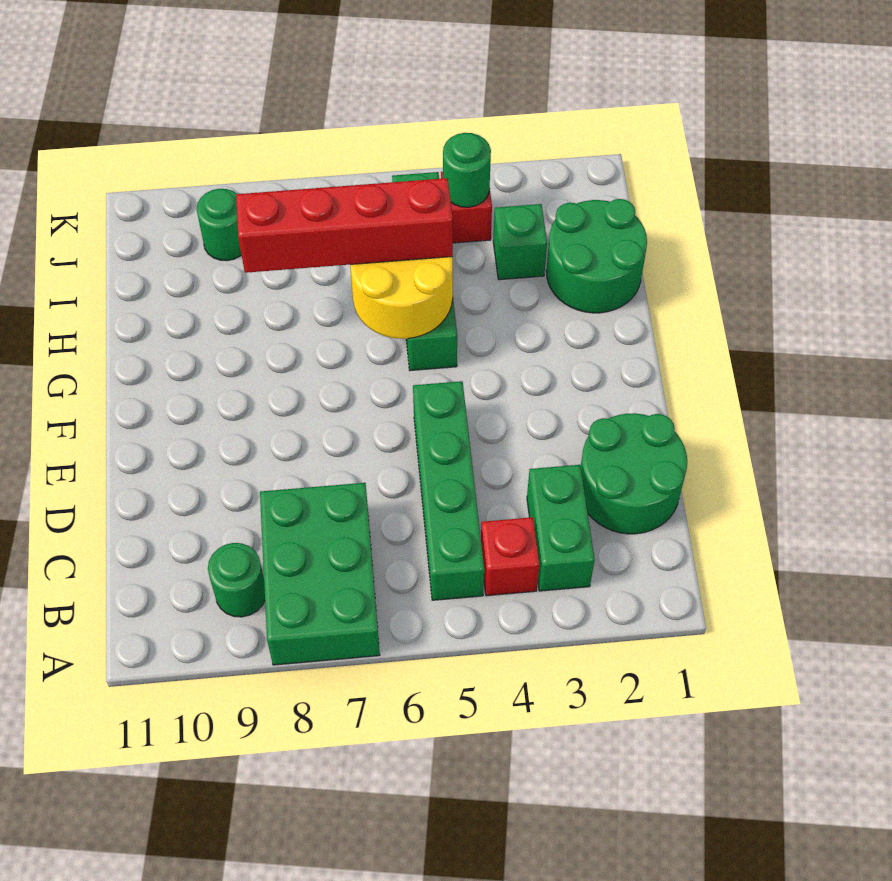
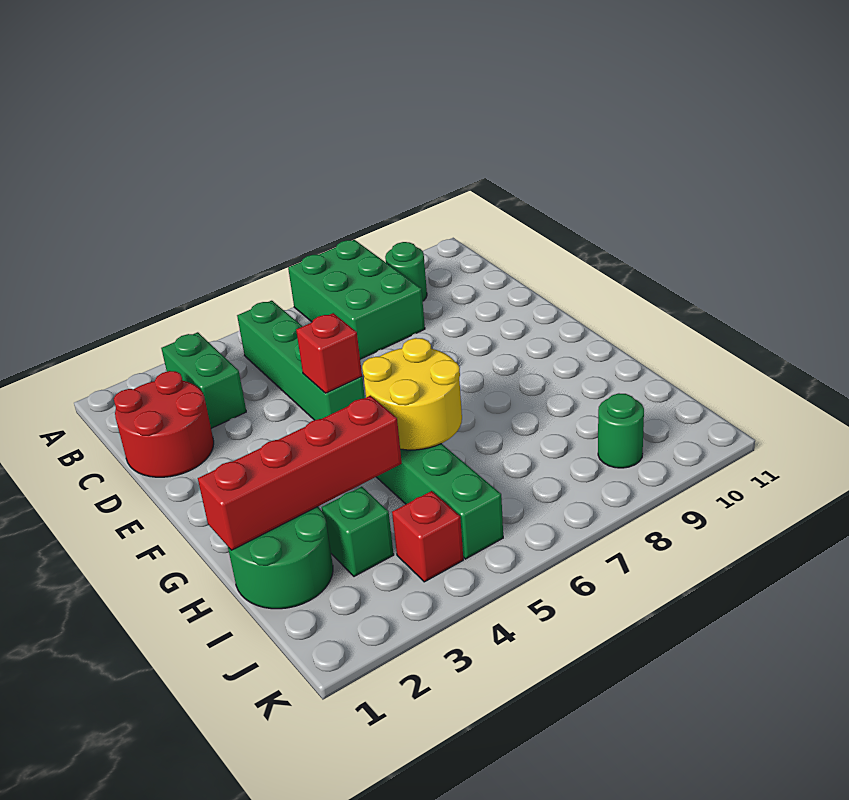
red 1x1 brick [481,517,540,596] -> red 1x1 brick moved to [296,313,362,393]
green 2x2 round brick [581,413,687,534] -> red 2x2 round brick [114,371,214,477]
red 1x4 brick [236,178,453,273] -> red 1x4 brick moved to [198,396,402,550]
green 1x1 round brick [443,133,491,207] -> none

